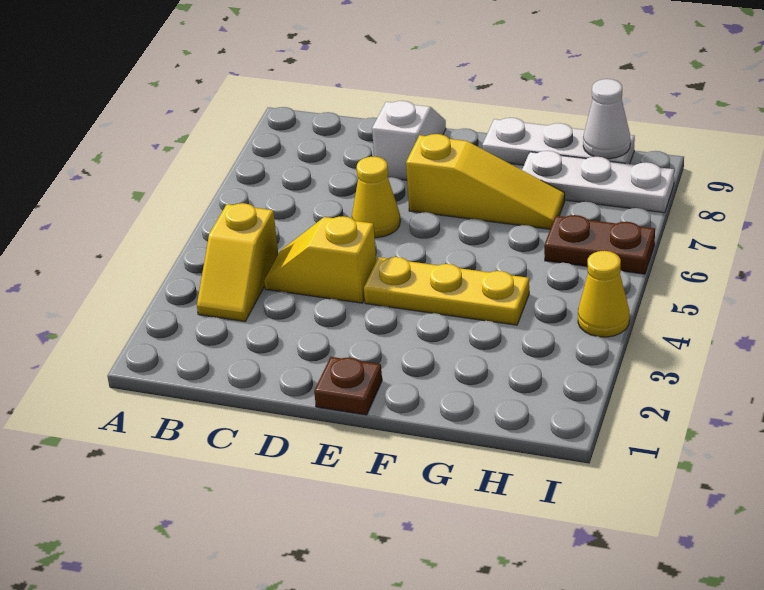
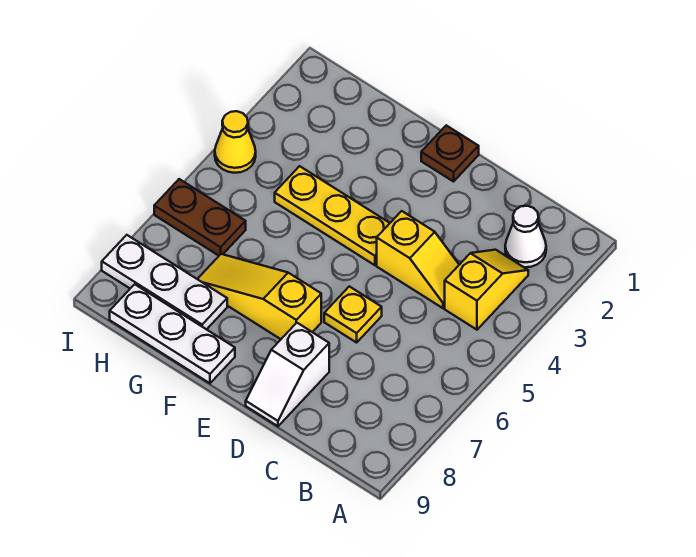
yellow 1x1 cone [352,157,400,238] -> yellow 1x1 plate [324,286,382,343]
white 1x1 cone [583,79,630,159] -> white 1x1 cone moved to [505,206,546,267]

